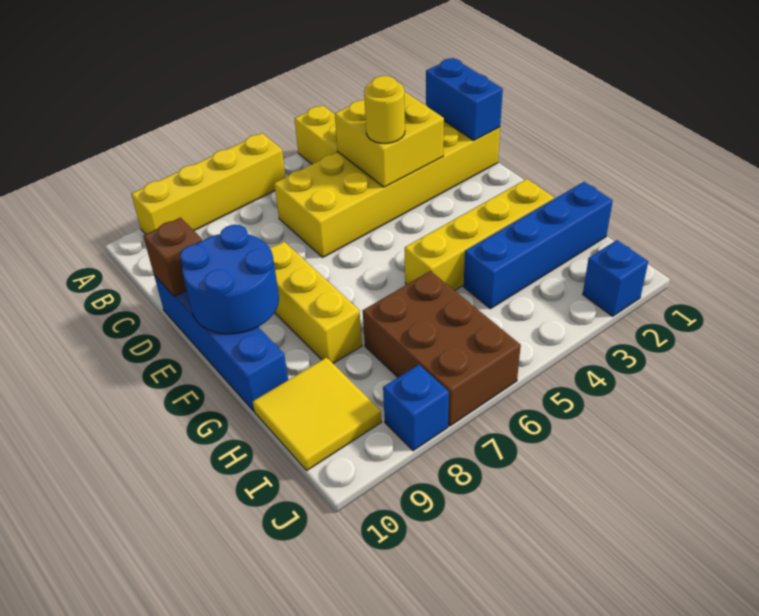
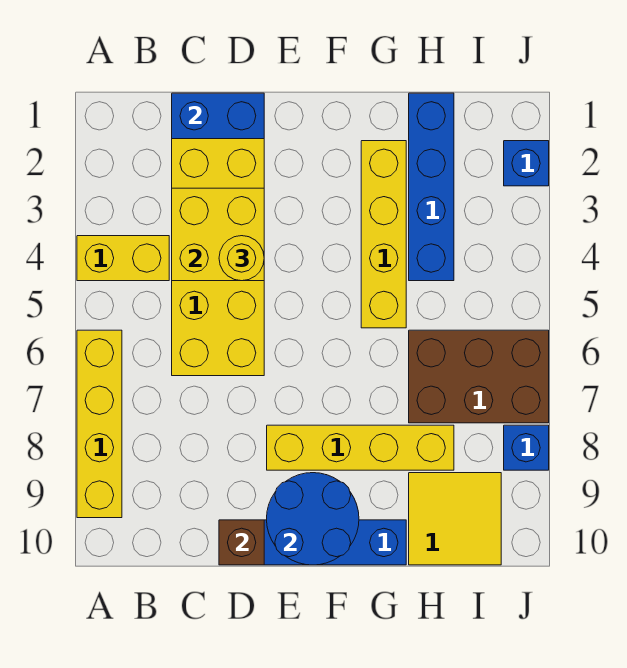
yellow 1x3 brick [270,242,362,363] -> yellow 1x4 brick [267,425,454,470]

